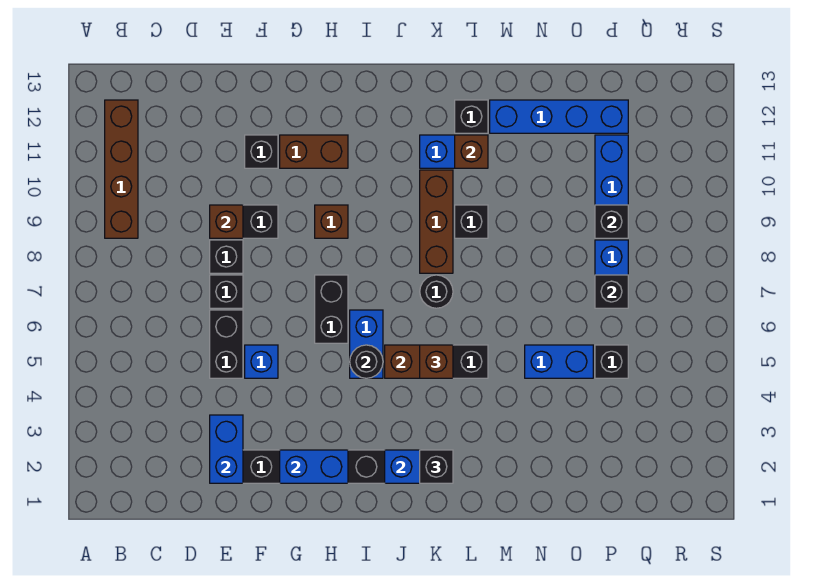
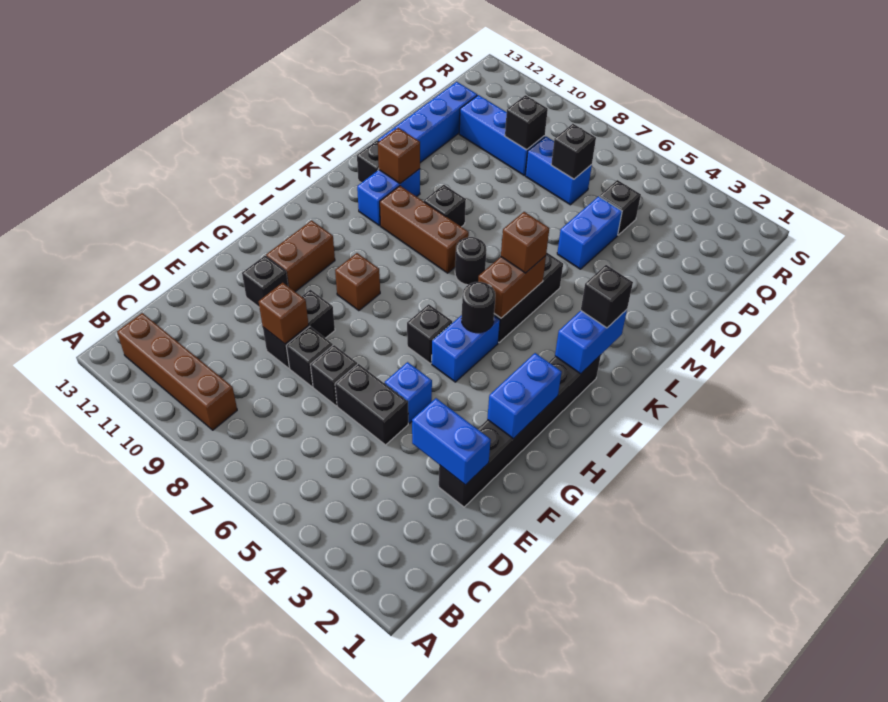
black 1x2 brick [315,275,348,343] -> black 1x1 brick [407,304,452,364]
blue 1x2 brick [350,310,383,378] -> blue 1x2 brick turned to [432,315,500,382]

